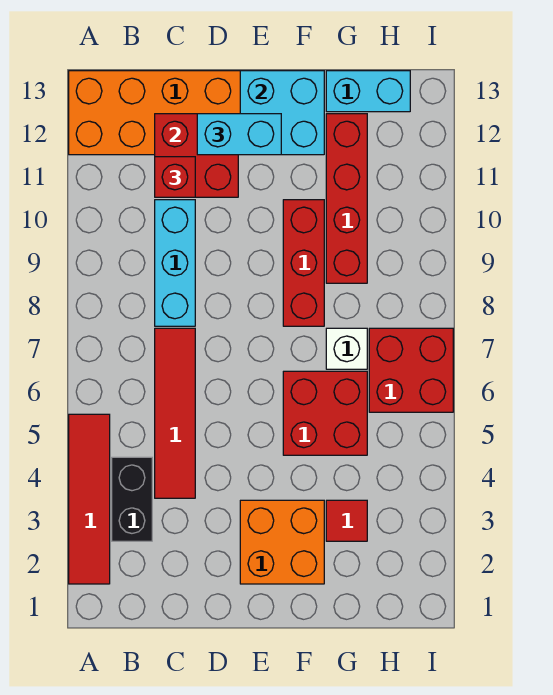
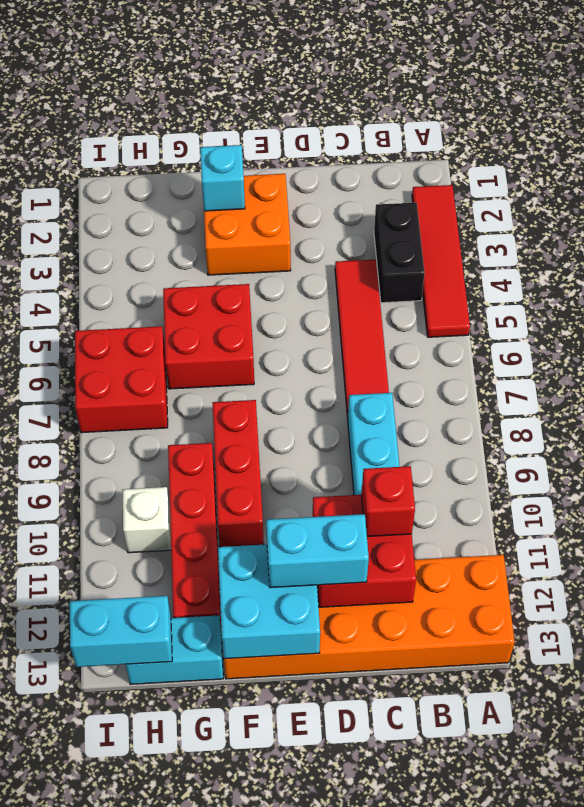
none -> cyan 1x1 brick [200,145,245,211]
red 1x1 tile [326,500,367,541] -> none
white 1x1 brick [326,328,367,369] -> white 1x1 brick moved to [122,487,171,553]
none -> cyan 1x2 brick [70,596,172,667]

